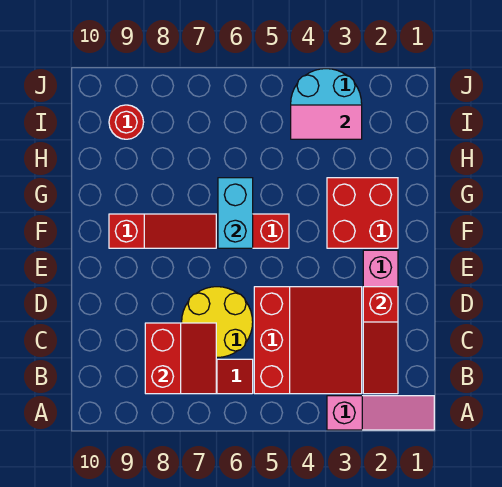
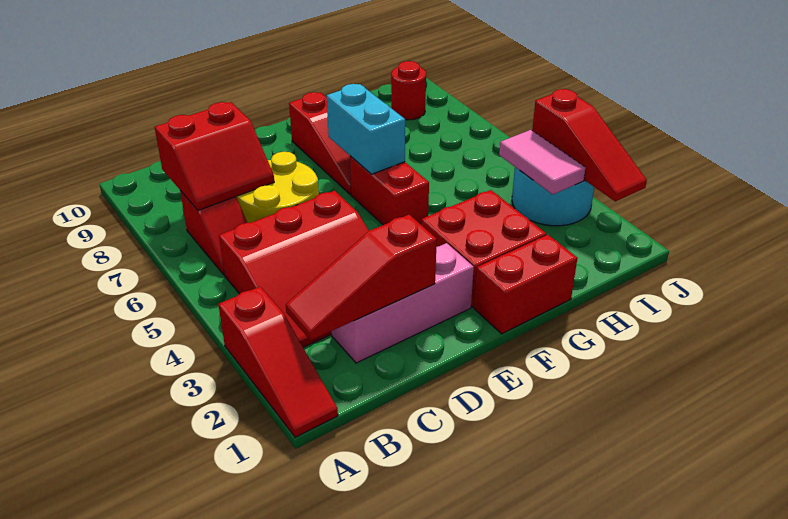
pink 1x3 slope [327,396,434,430] -> red 1x3 slope [218,286,338,437]
none -> red 1x2 brick [474,235,577,334]
cyan 1x2 brick [218,178,253,248] -> cyan 1x2 brick turned to [327,84,405,174]
none -> red 1x3 slope [532,89,647,201]

